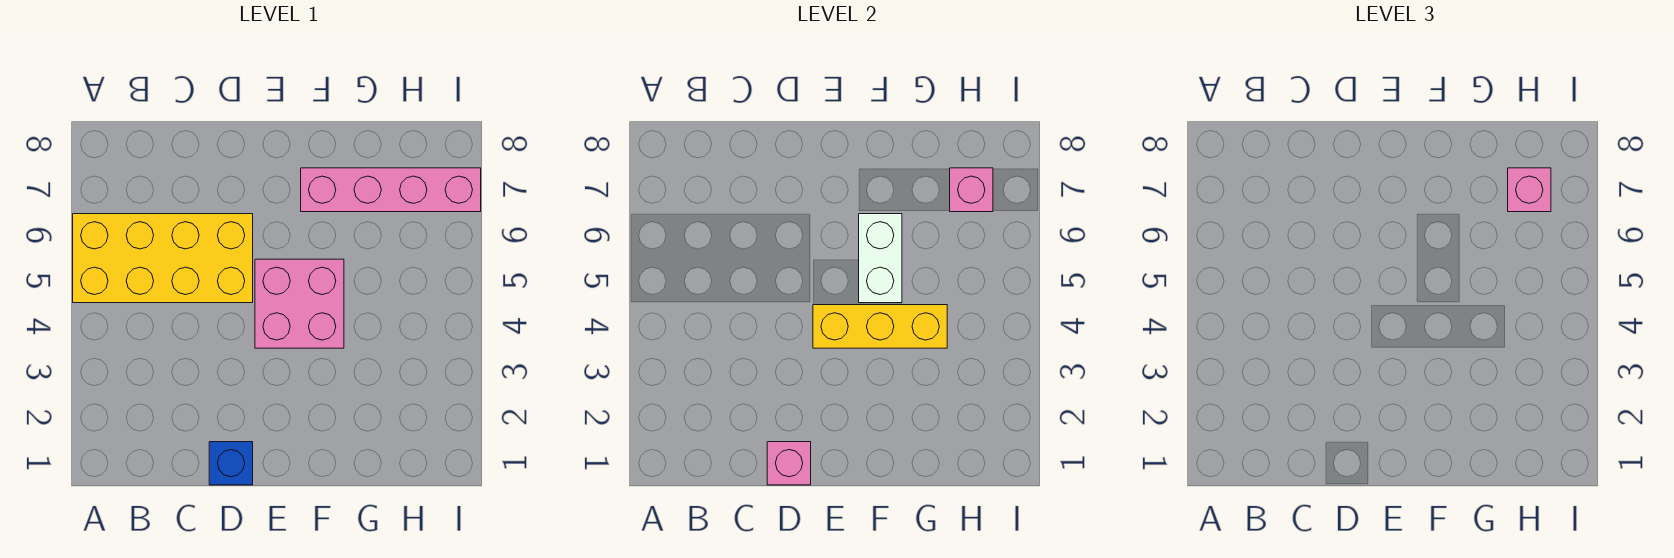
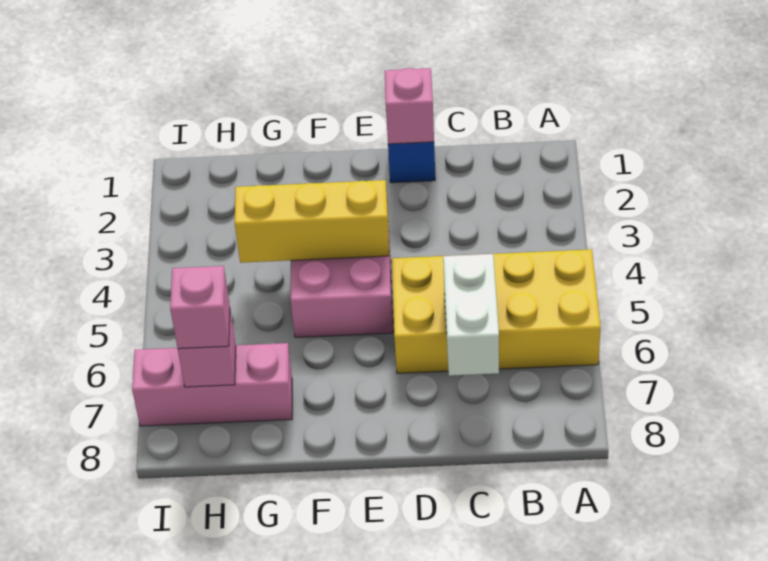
white 1x2 brick [859,214,902,303] -> white 1x2 brick moved to [443,254,499,376]
pink 1x4 brick [301,168,481,212] -> pink 1x3 brick [132,343,292,426]

